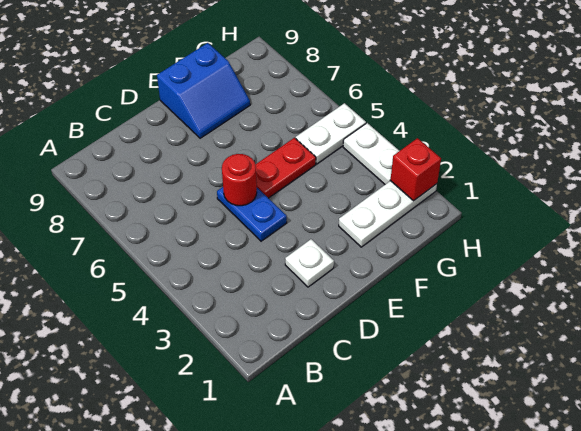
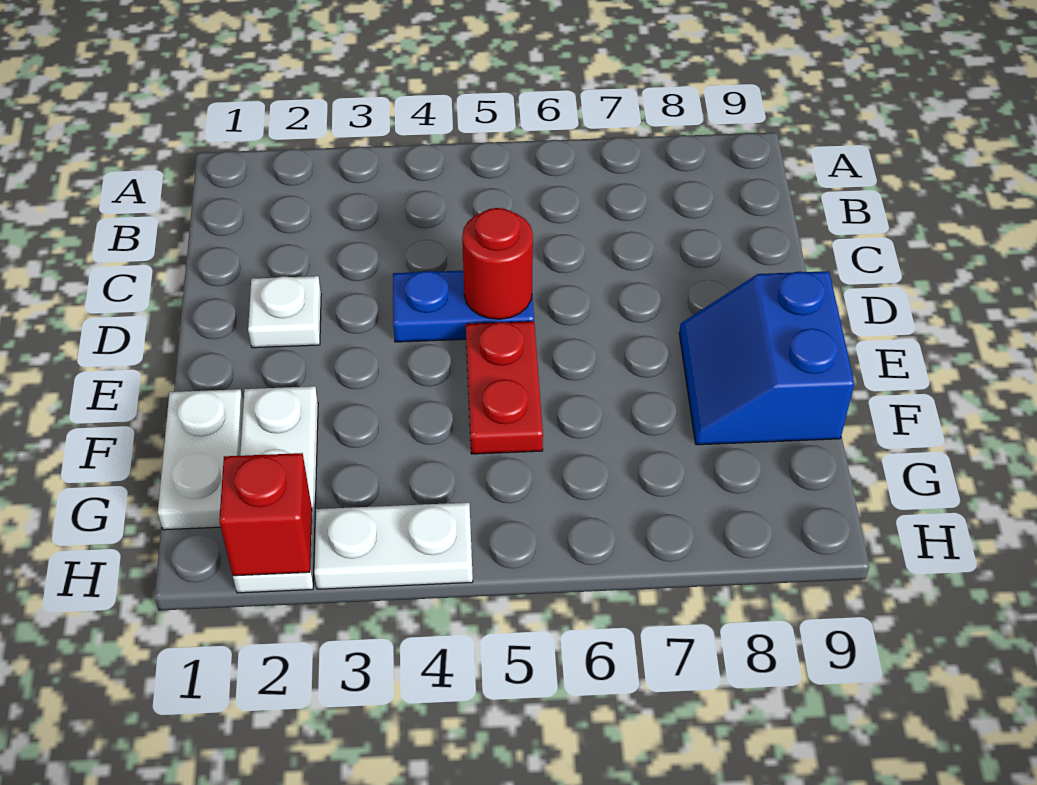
white 1x2 plate [296,103,366,164] -> white 1x2 plate moved to [158,389,244,530]

